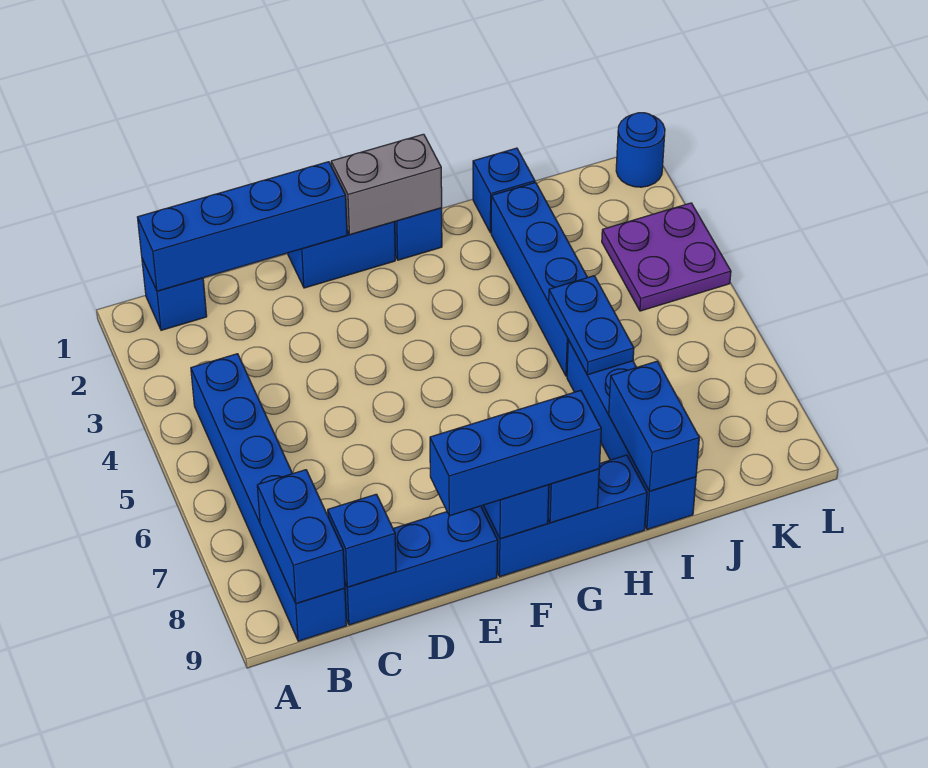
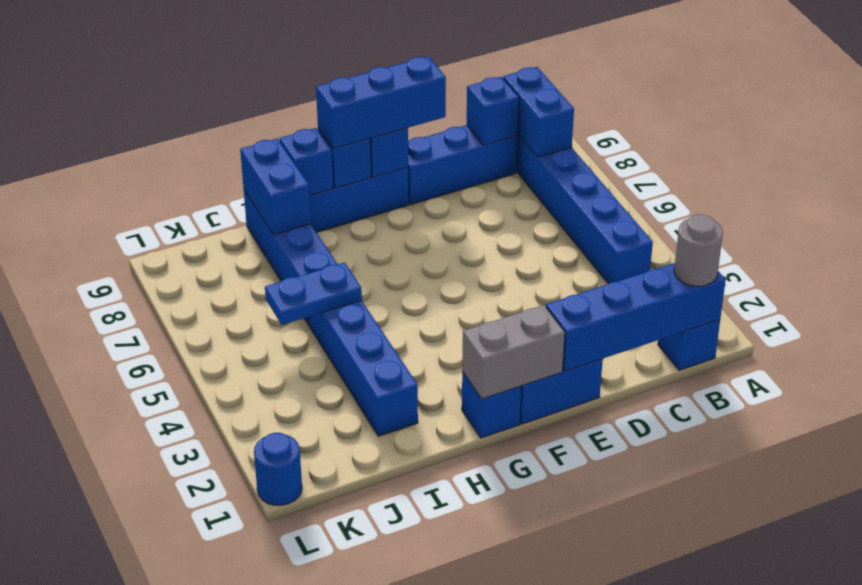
none -> grey 1x1 round brick [674,214,723,286]
blue 1x1 brick [473,148,535,233] -> blue 1x1 brick moved to [279,128,333,196]
blue 1x2 plate [549,276,634,375] -> blue 1x2 plate turned to [265,263,362,325]
purple 2x2 plate [602,203,731,311] -> none

